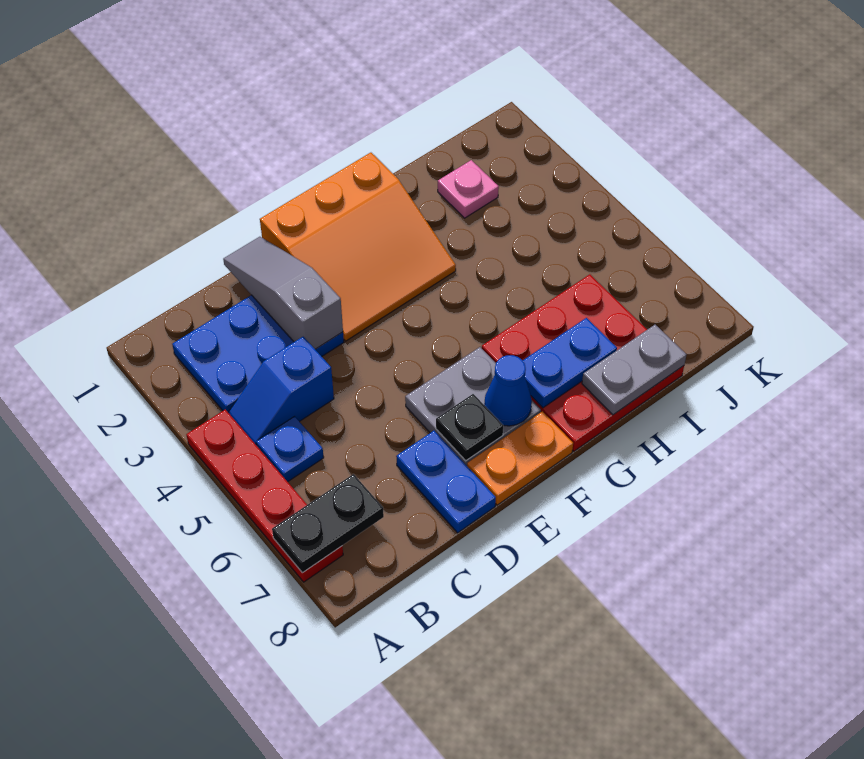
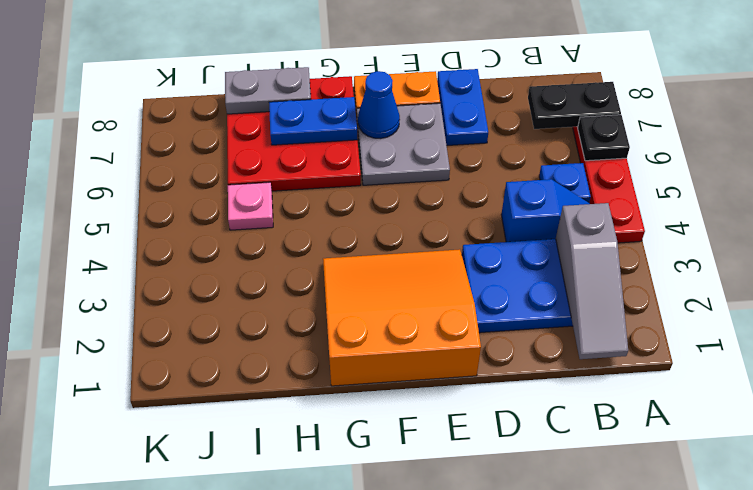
grey 1x3 slope [223,237,343,349] -> grey 1x3 slope moved to [556,203,628,359]
black 1x1 plate [436,394,503,461] -> black 1x1 plate moved to [578,115,630,161]
pink 1x1 plate [438,160,499,218] -> pink 1x1 plate moved to [228,182,273,230]

